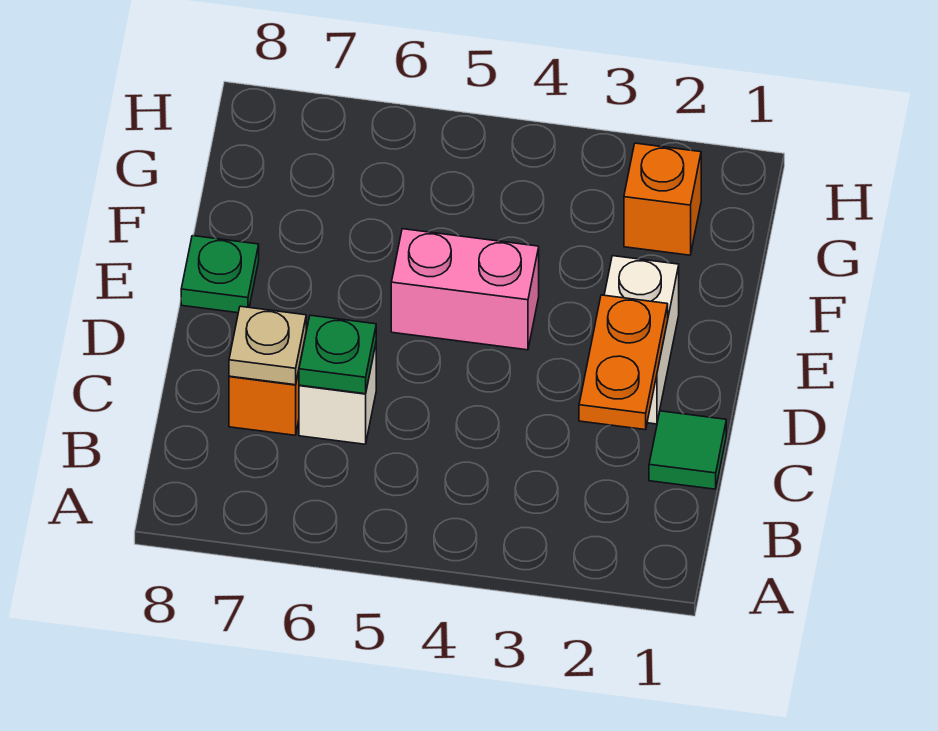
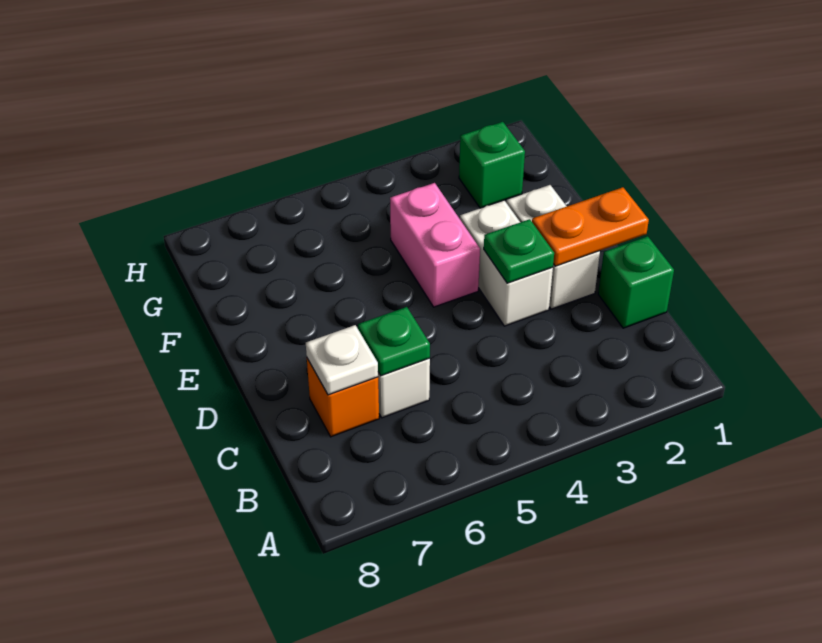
green 1x1 tile [649,411,726,489] -> green 1x1 brick [598,236,674,328]
orange 1x2 plate [579,295,668,430] -> orange 1x2 plate turned to [532,187,649,266]
tan 1x1 plate [229,306,306,385] -> white 1x1 plate [306,325,378,395]
none -> white 1x2 brick [460,200,553,326]
pink 1x2 brick [391,229,539,350] -> pink 1x2 brick turned to [390,183,480,307]
green 1x1 plate [181,236,259,313] -> green 1x1 plate moved to [484,219,554,283]
orange 1x1 brick [624,143,701,255] -> green 1x1 brick [459,122,525,208]

